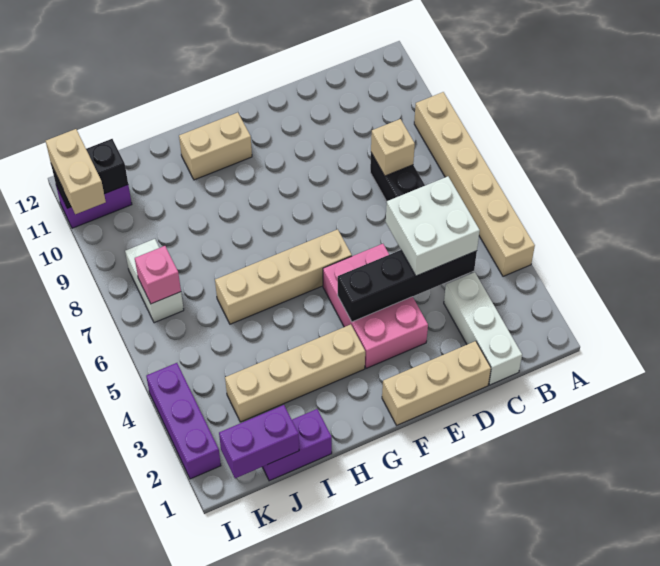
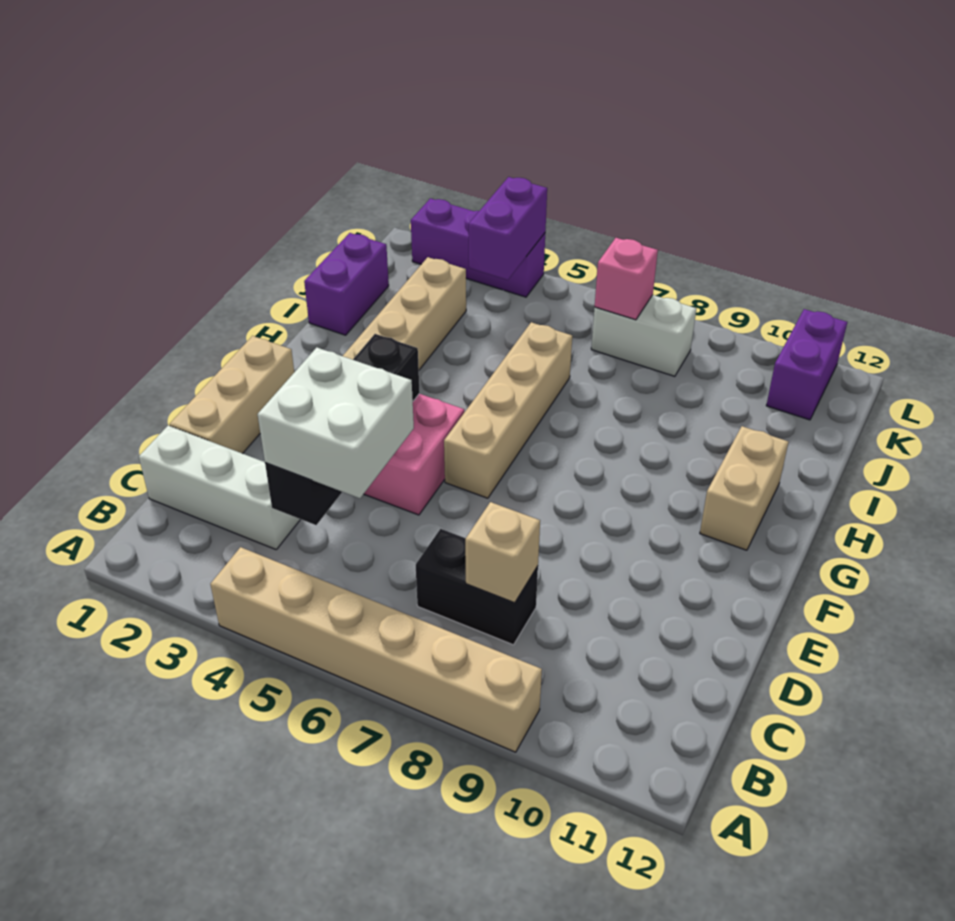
purple 1x2 brick [219,405,299,478] -> purple 1x2 brick moved to [469,177,547,280]
black 1x2 brick [51,139,128,208] -> none
tan 1x2 brick [46,129,106,214] -> none

